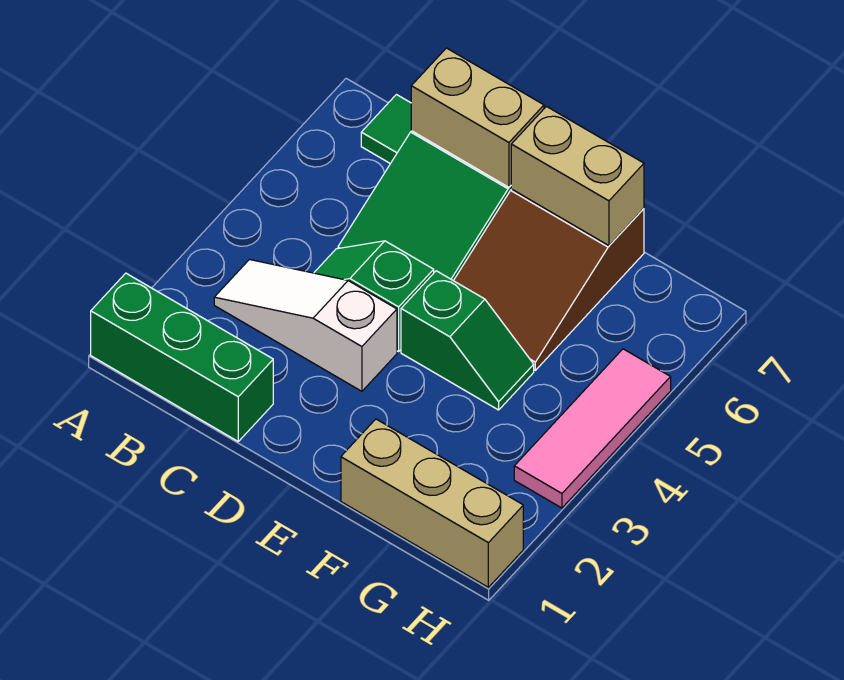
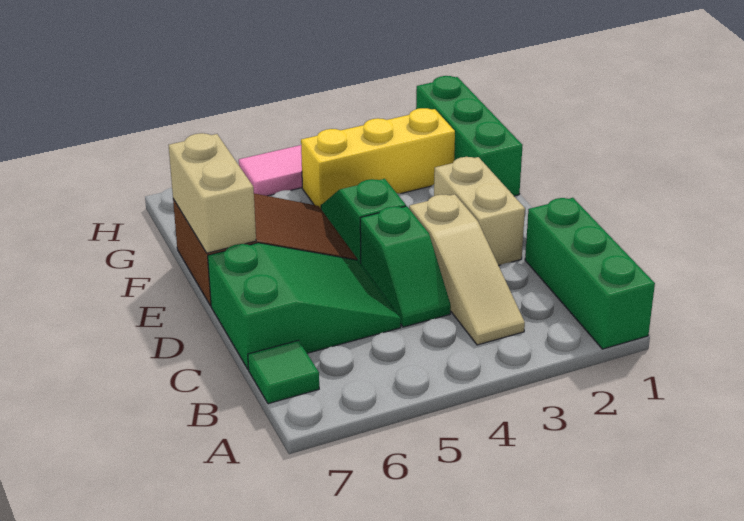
white 1x3 slope [214,260,397,391] -> tan 1x3 slope [409,194,525,345]
tan 1x2 brick [411,48,544,187] -> tan 1x2 brick moved to [434,157,525,265]
tan 1x3 brick [341,419,523,587] -> green 1x3 brick [416,76,523,196]
none -> yellow 1x3 brick [301,108,455,208]

